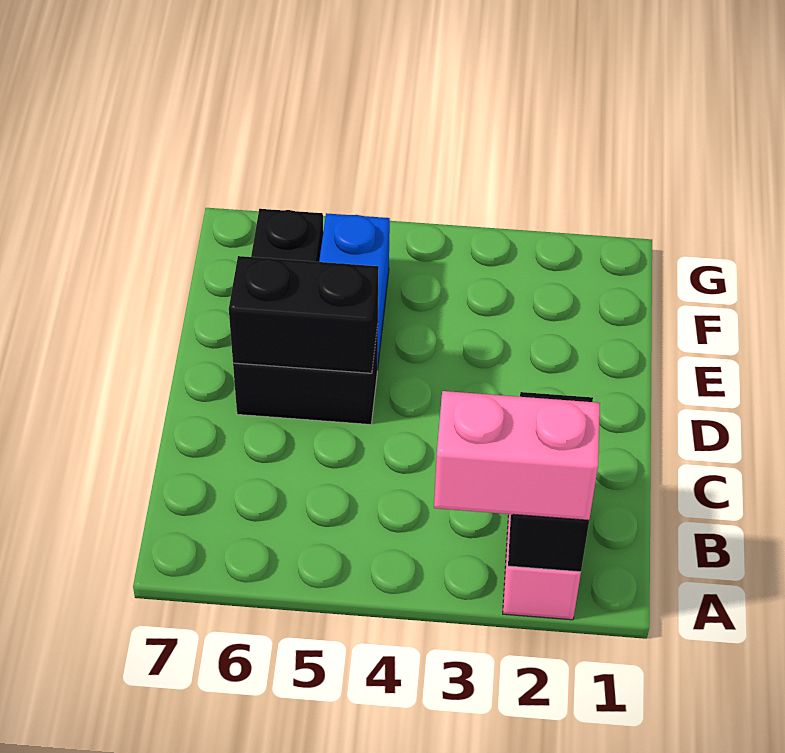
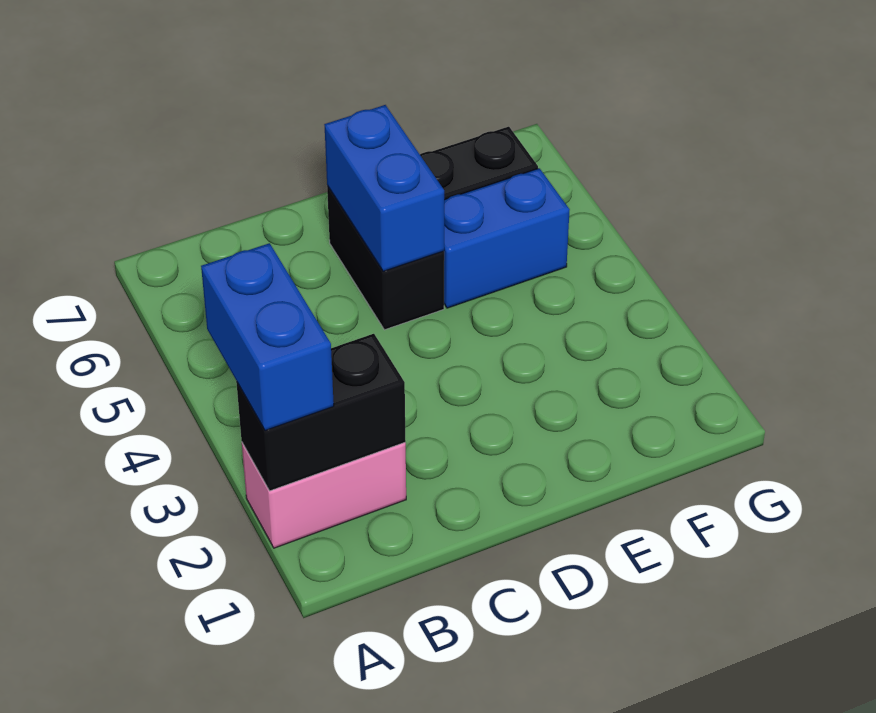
pink 1x2 brick [434,391,600,520] -> blue 1x2 brick [201,243,334,431]
black 1x2 brick [229,256,379,373] -> blue 1x2 brick [324,105,444,271]

